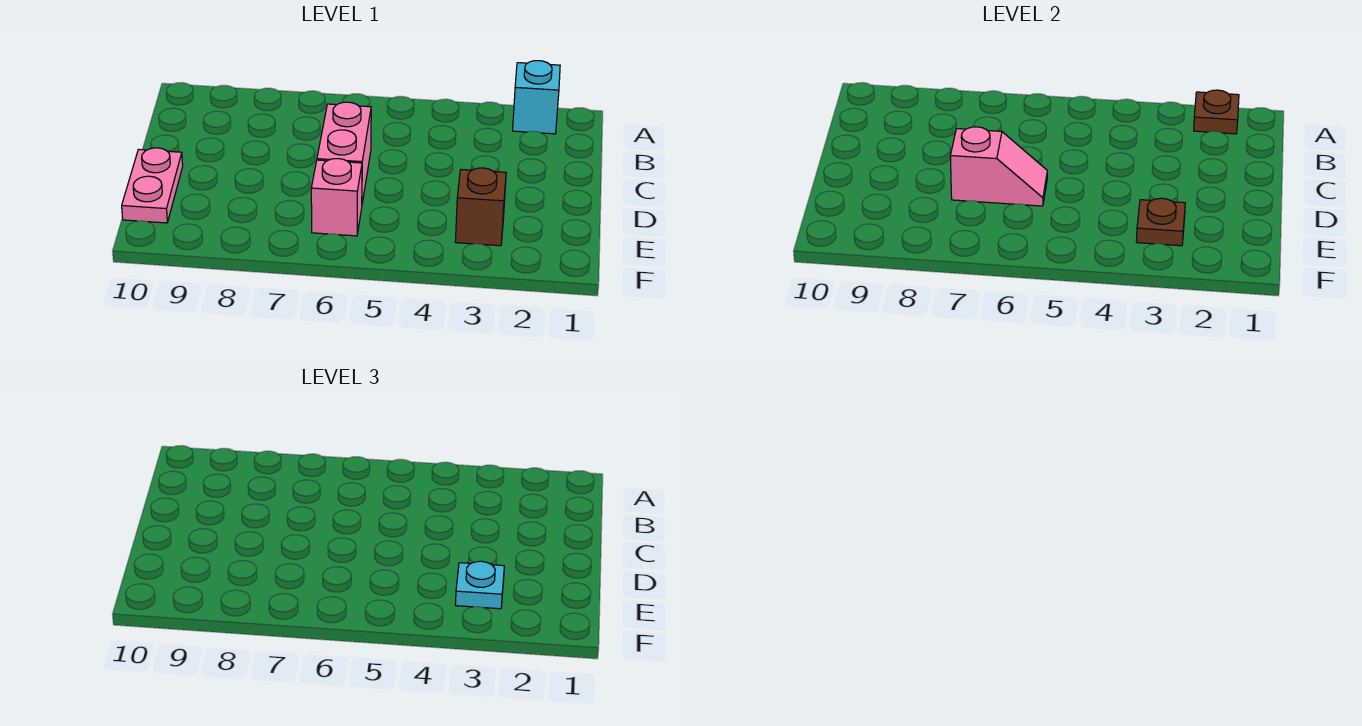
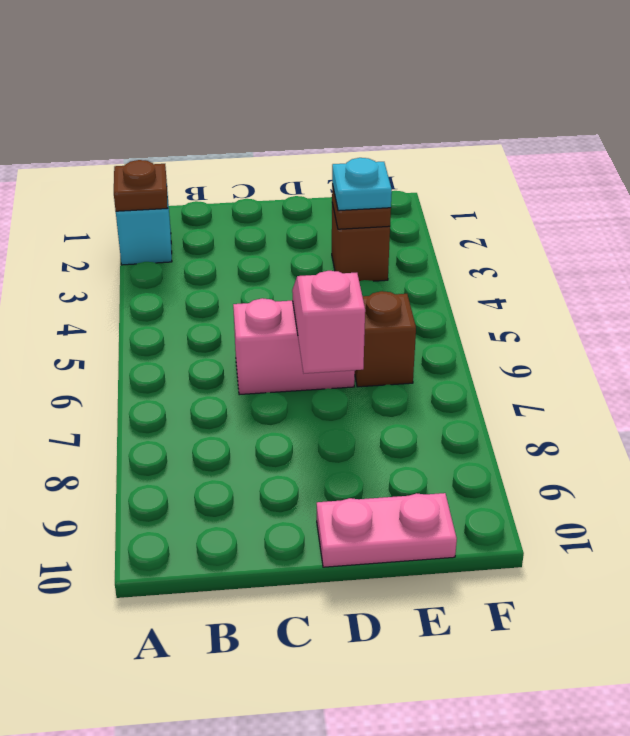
pink 1x1 brick [311,159,362,236] -> brown 1x1 brick [355,291,416,387]

